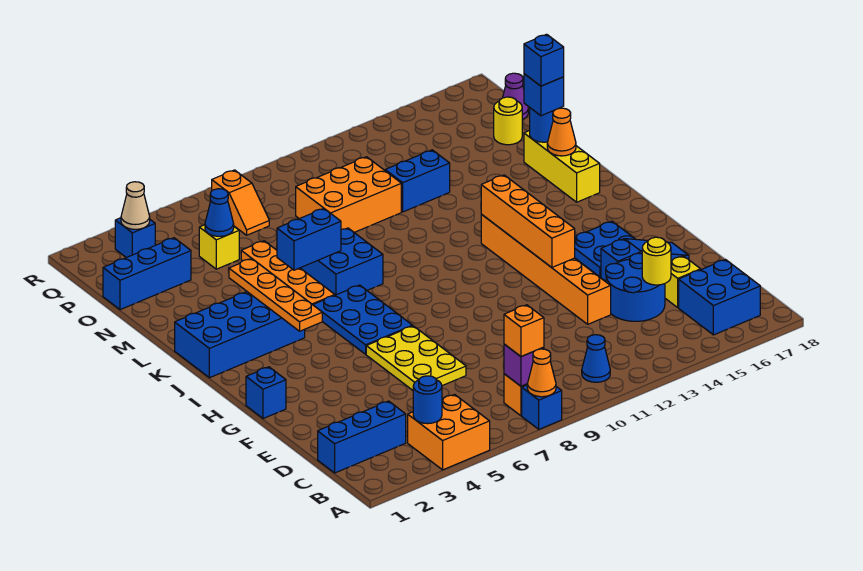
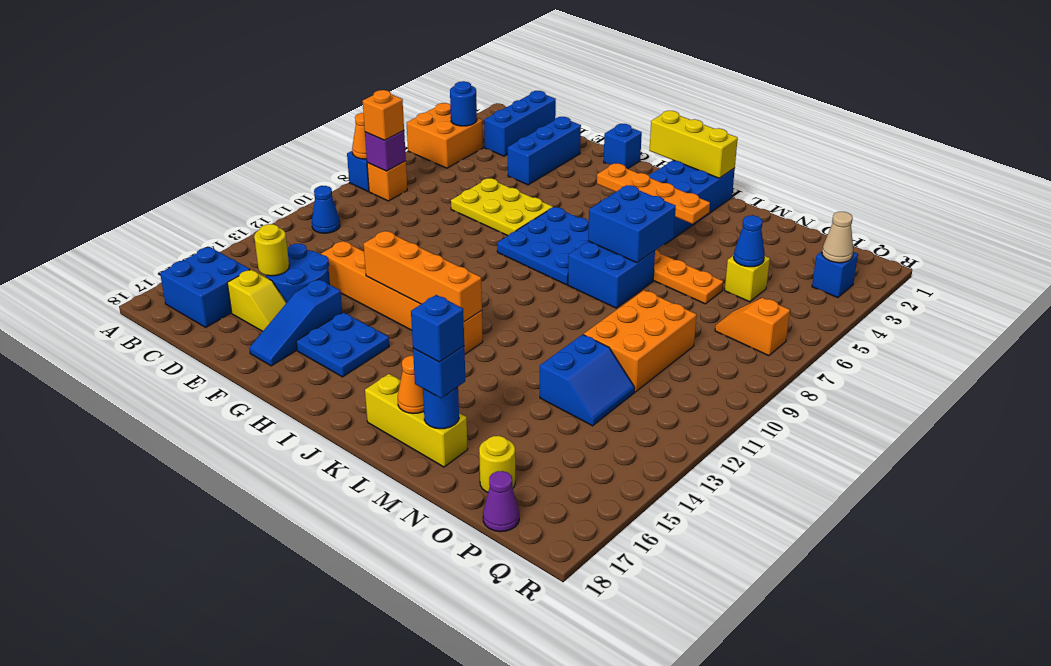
blue 2x3 plate [313,285,413,354] -> blue 3x3 plate [497,207,589,285]
none -> yellow 1x3 brick [649,111,738,178]
blue 1x2 brick [277,209,341,270] -> blue 2x2 brick [588,185,676,263]
blue 1x3 brick [103,238,191,310] -> blue 1x3 brick moved to [508,117,581,185]

